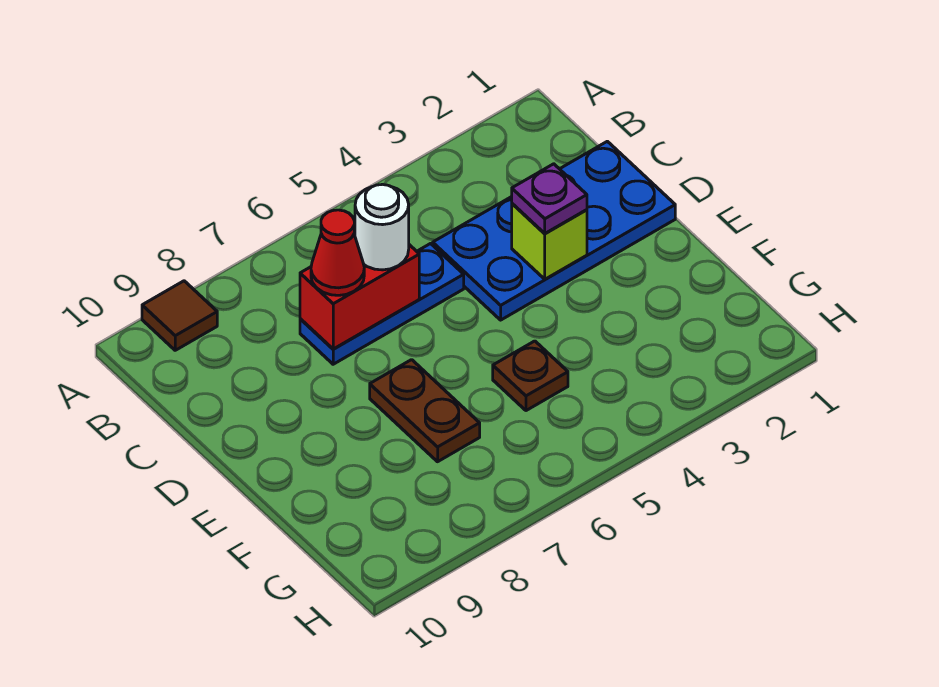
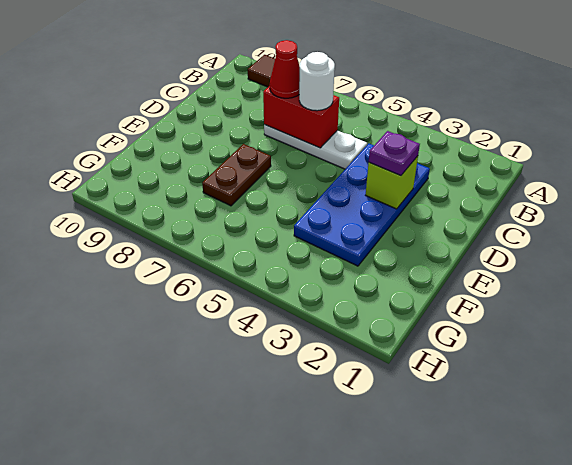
blue 2x4 plate [433,141,675,320] -> blue 2x4 plate turned to [294,144,430,266]
blue 1x3 plate [300,244,464,364] -> white 1x3 plate [264,124,367,169]
brown 1x1 plate [493,341,568,411] -> none

